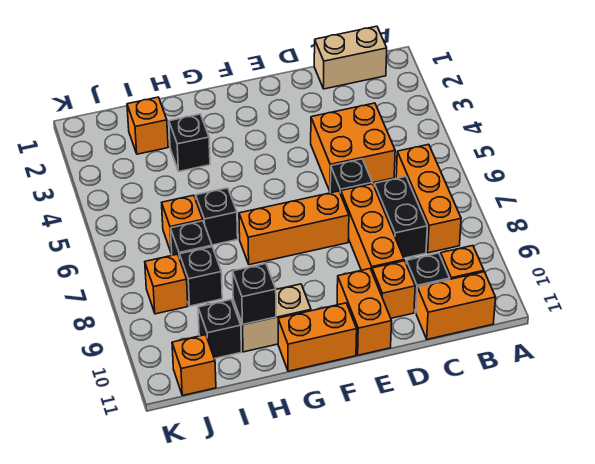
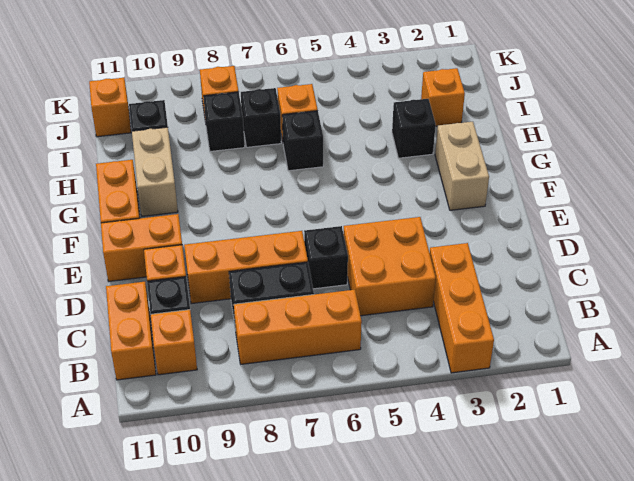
tan 1x2 brick [314,26,387,89] -> tan 1x2 brick moved to [435,122,489,210]
orange 1x3 brick [239,191,349,265] -> orange 1x3 brick moved to [430,243,494,373]
black 1x1 brick [233,264,276,324] -> none

